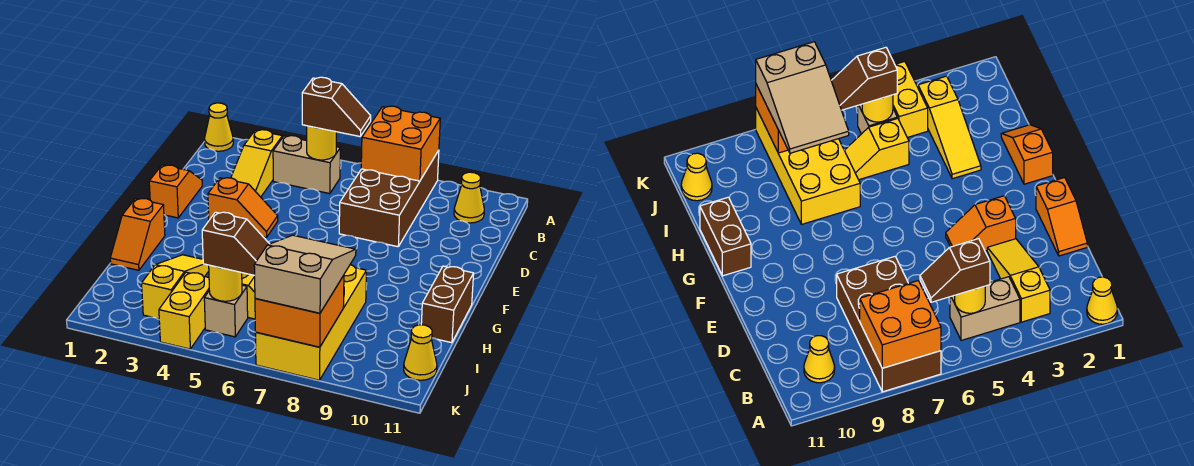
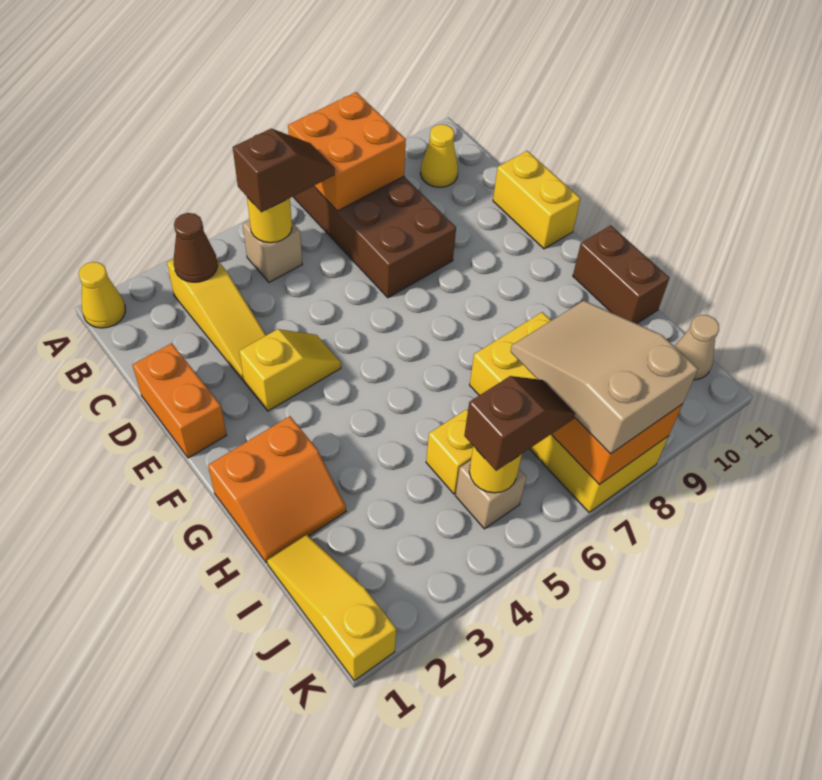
none -> brown 1x1 cone [174,213,218,282]
tan 1x2 brick [273,136,340,194] -> tan 1x1 brick [243,220,302,282]
orange 1x2 slope [149,165,202,218] -> orange 1x2 brick [133,343,227,458]
orange 1x2 slope [208,178,278,238] -> yellow 1x2 slope [239,329,341,411]
orange 1x2 slope [110,198,165,270] -> orange 2x2 slope [208,416,346,563]
yellow 1x3 slope [142,255,209,319] -> yellow 1x3 slope moved to [267,535,396,681]
yellow 1x2 brick [159,272,209,349] -> yellow 1x2 brick moved to [493,151,581,249]
yellow 1x1 cone [404,325,437,380] -> tan 1x1 cone [674,315,719,380]

